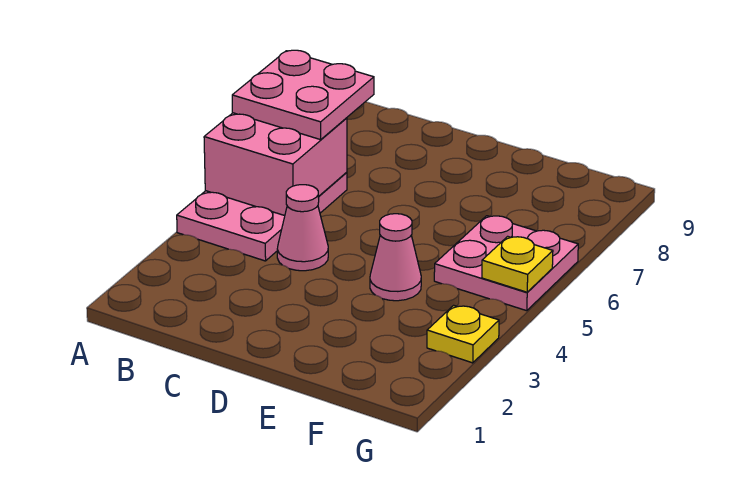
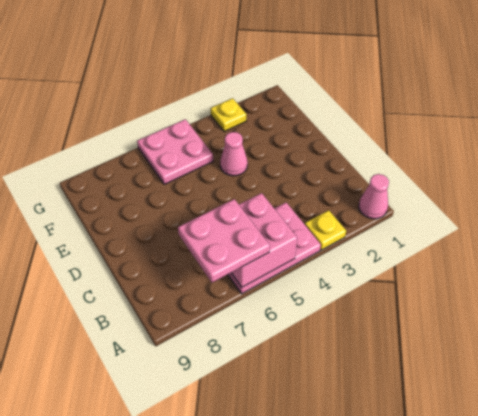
pink 1x1 cone [277,185,328,271] -> pink 1x1 cone moved to [359,174,389,219]
yellow 1x1 plate [482,236,553,292] -> yellow 1x1 plate moved to [305,210,346,250]

